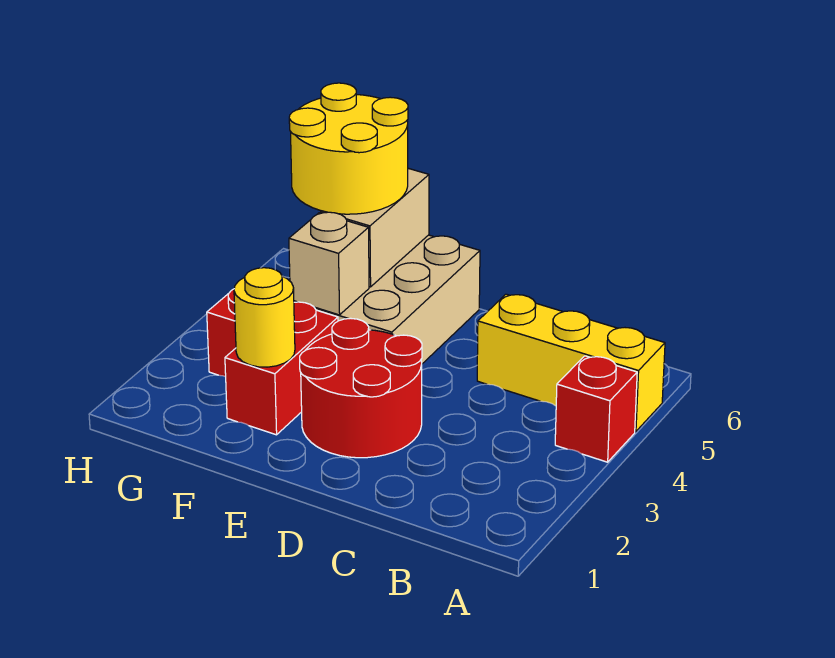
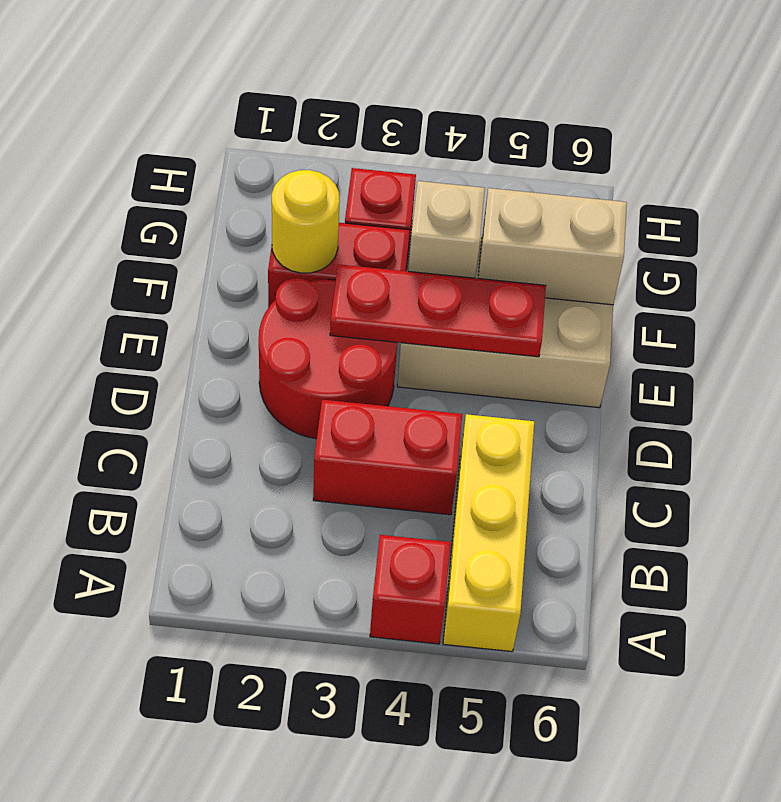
none -> red 1x2 brick [313,400,462,515]
none -> red 1x3 plate [330,264,546,357]
yellow 2x2 round brick [289,83,408,214] -> none

